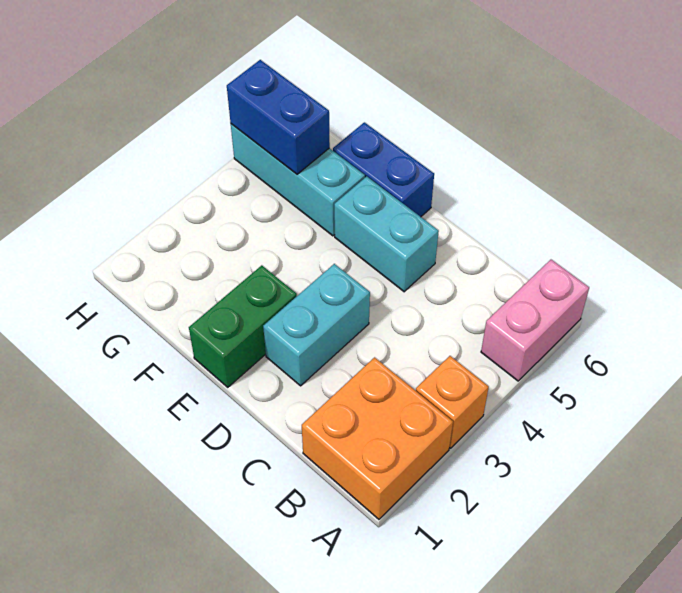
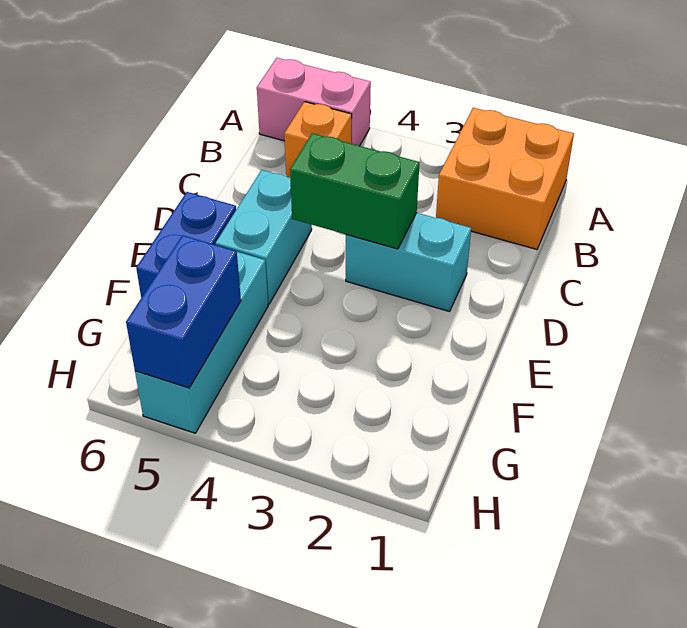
orange 1x1 brick [416,356,489,448] -> orange 1x1 brick moved to [284,102,352,177]
green 1x2 brick [189,265,297,387] -> green 1x2 brick moved to [290,133,420,249]

